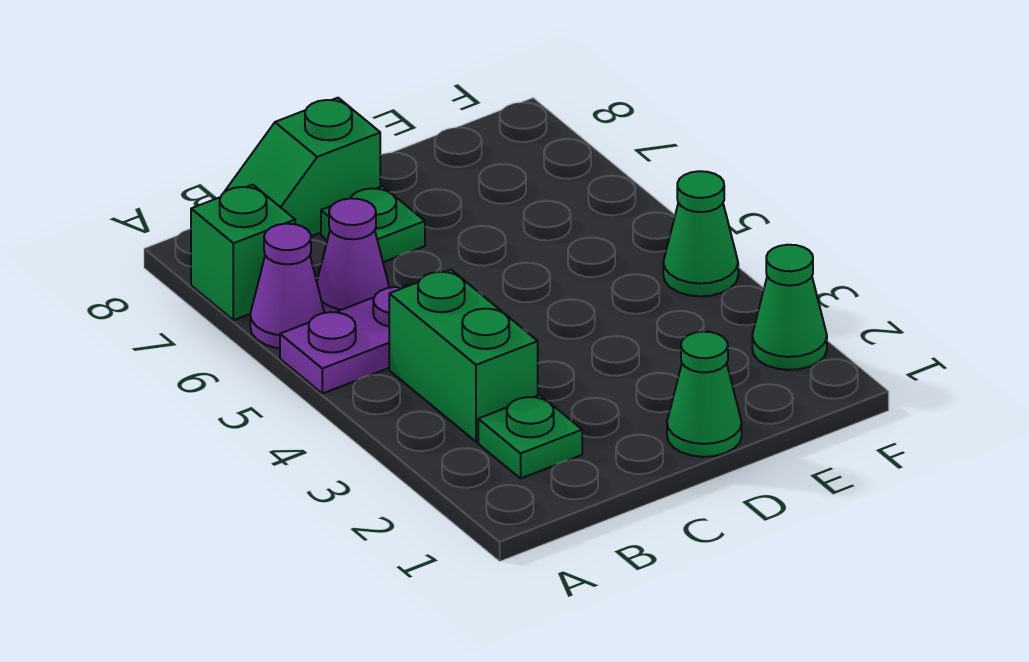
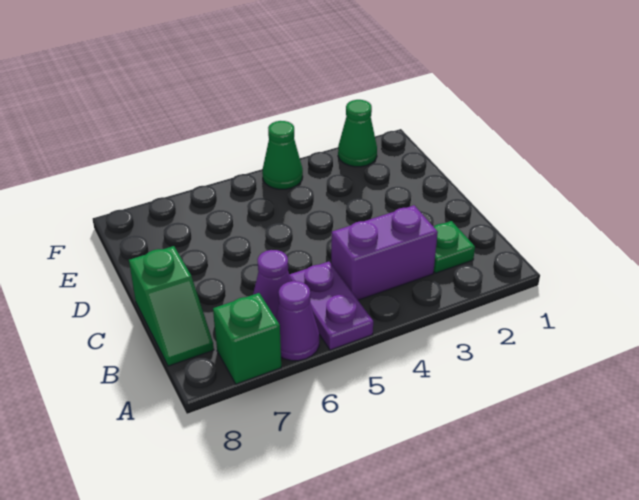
green 1x2 brick [389,270,538,442] -> purple 1x2 brick [331,205,438,300]
green 1x1 plate [321,186,425,262] -> none
green 1x1 cone [667,332,742,457] -> none

